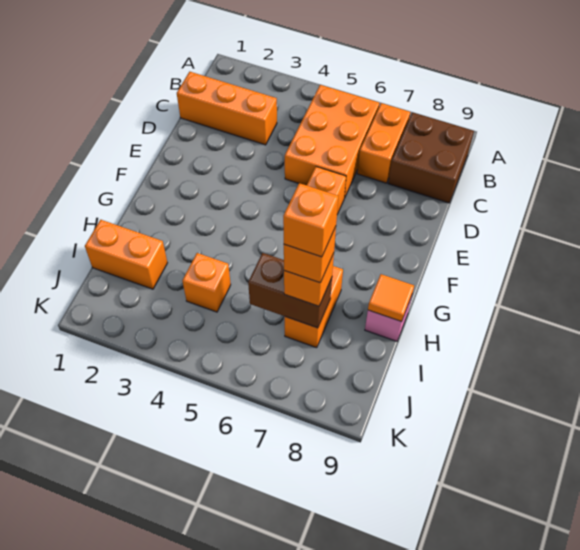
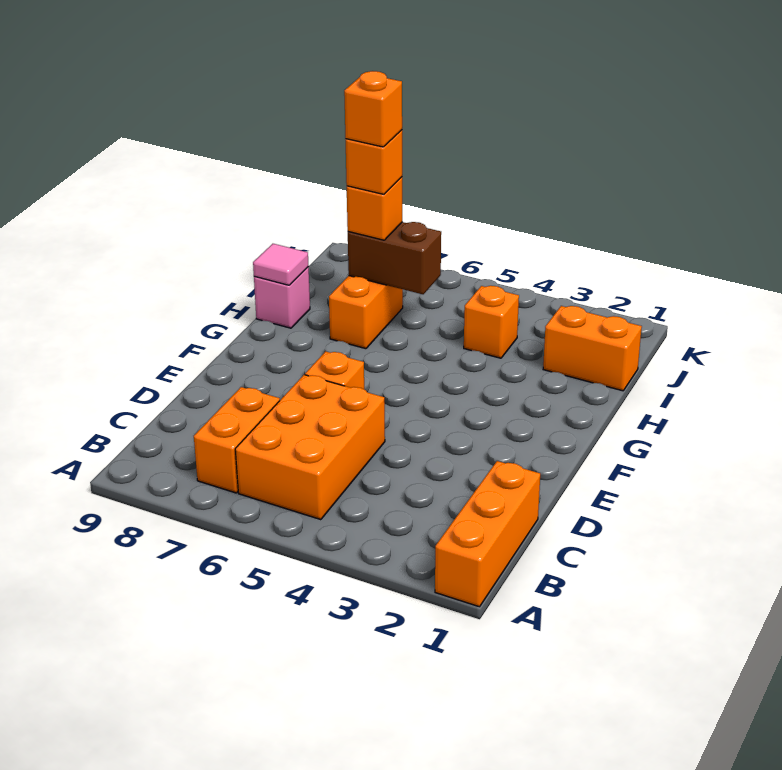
brown 2x2 brick [388,112,474,203] -> none
orange 1x3 brick [177,72,277,145] -> orange 1x3 brick turned to [435,461,540,607]
orange 1x1 tile [368,274,414,322] -> pink 1x1 tile [253,244,309,285]

